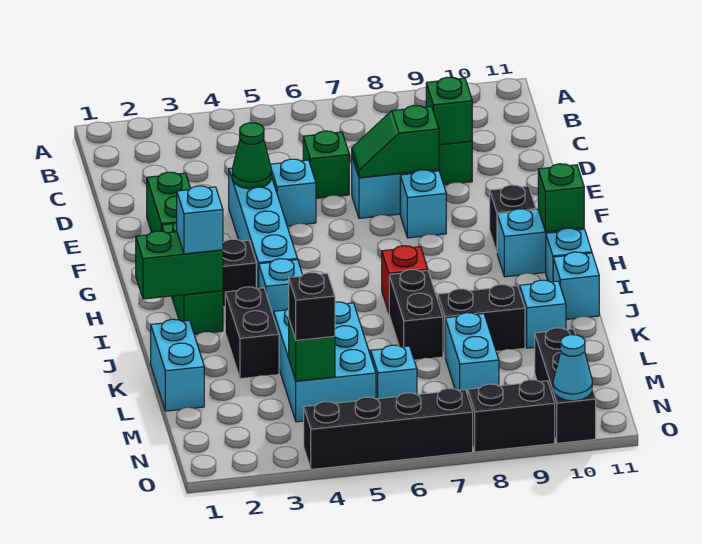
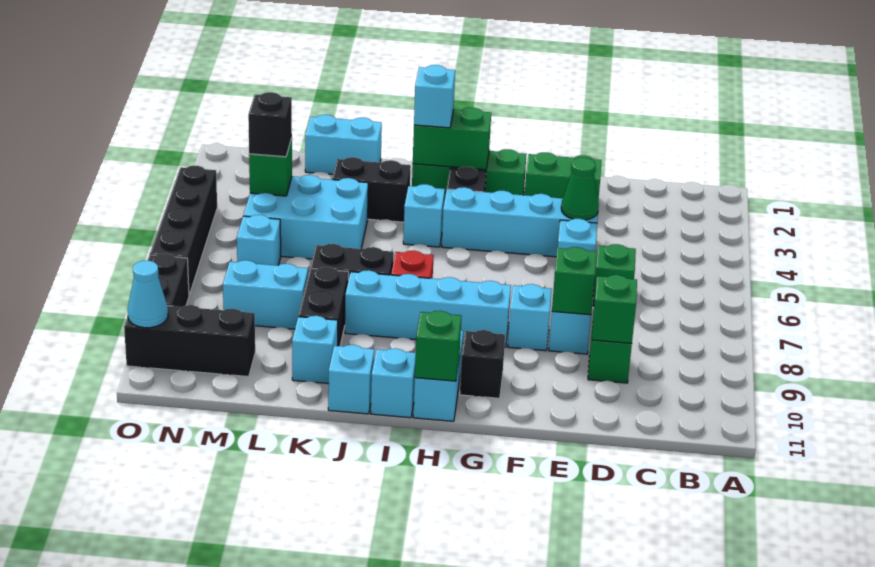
none -> cyan 1x4 brick [345,270,511,347]
green 1x2 brick [136,231,223,299] -> green 1x2 brick turned to [413,108,491,170]

